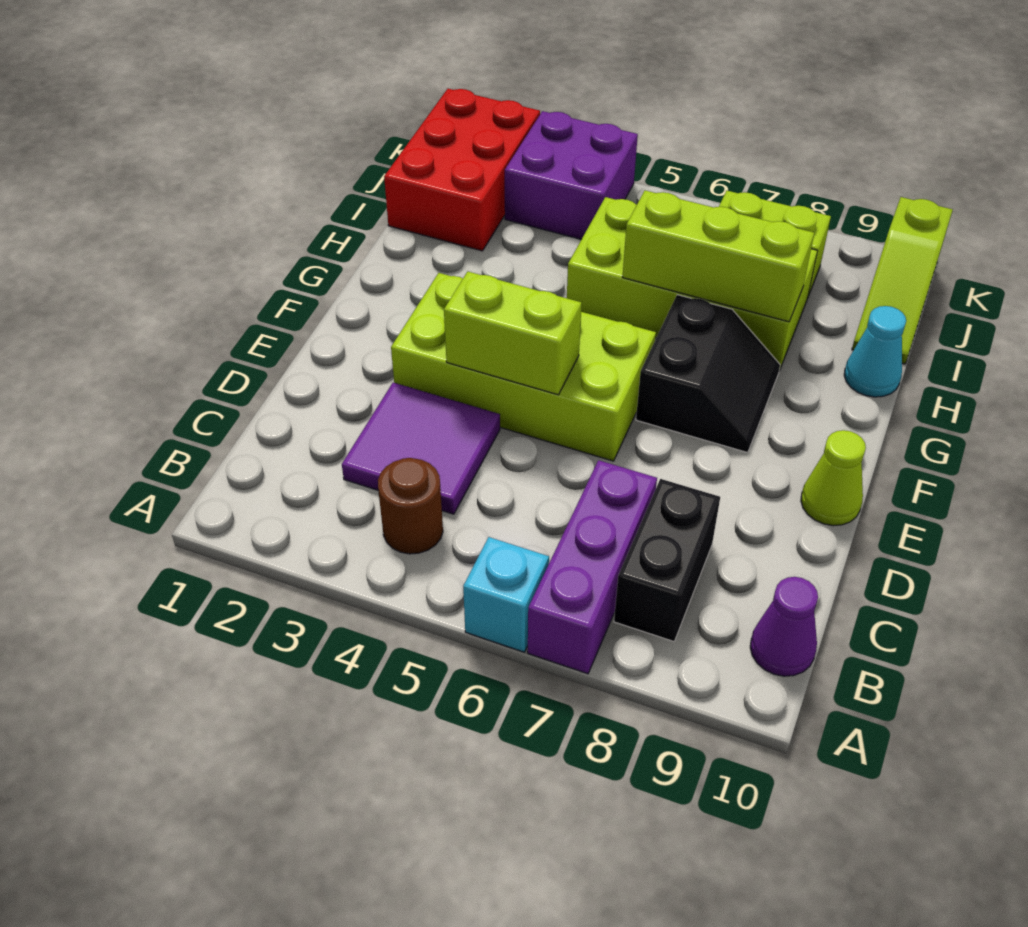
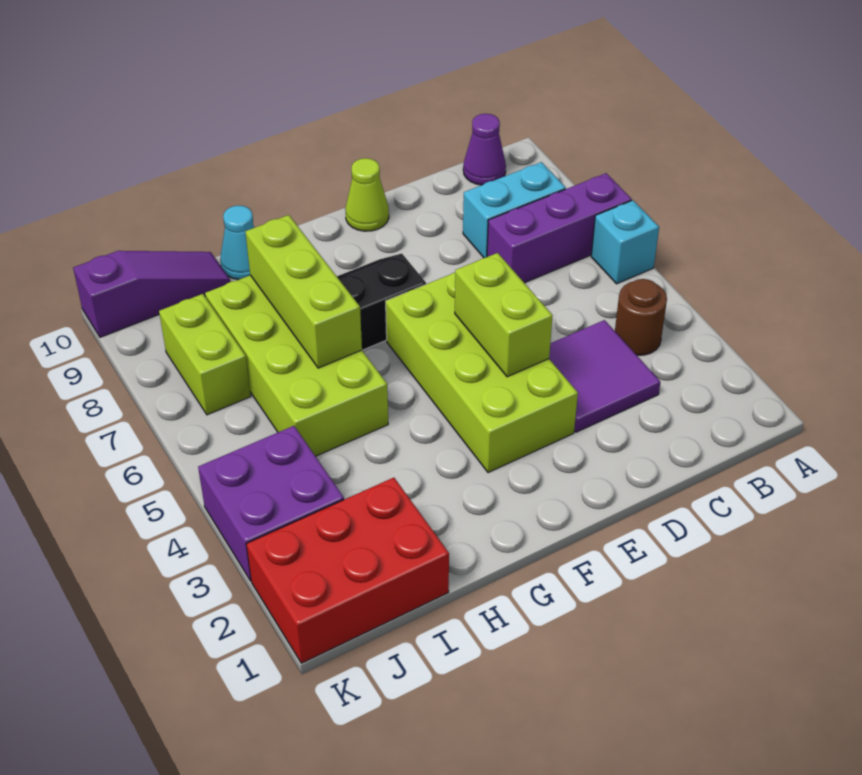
black 1x2 brick [614,479,720,641] -> cyan 1x2 brick [463,162,566,258]
lime 1x3 slope [852,197,953,364] -> purple 1x3 slope [73,251,230,337]

